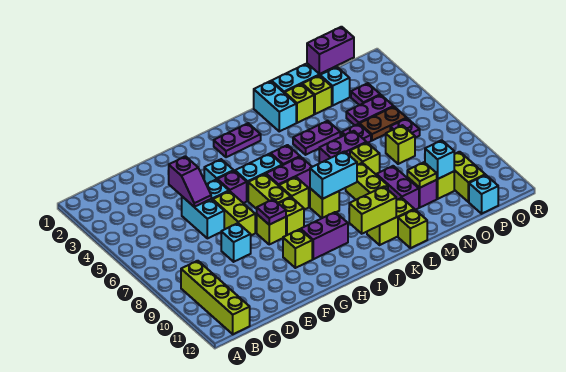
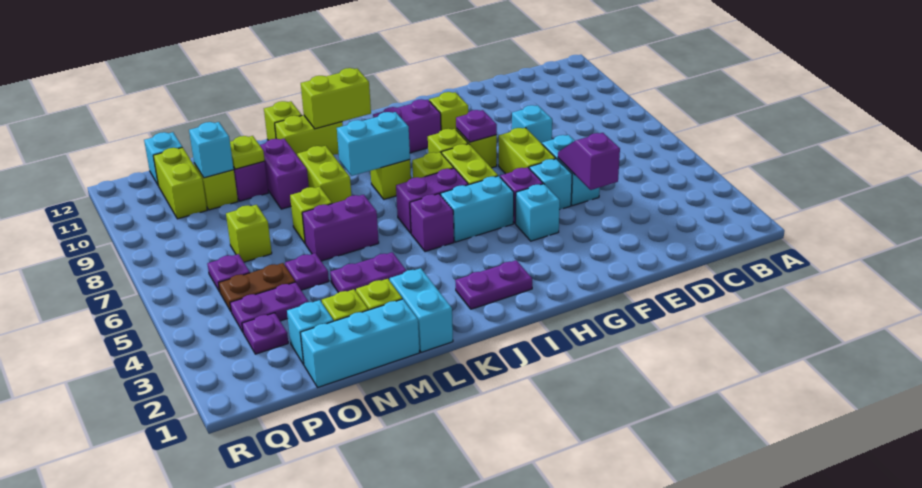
lime 1x4 brick [181,261,250,334] -> none
purple 1x2 brick [307,27,354,74] -> none

